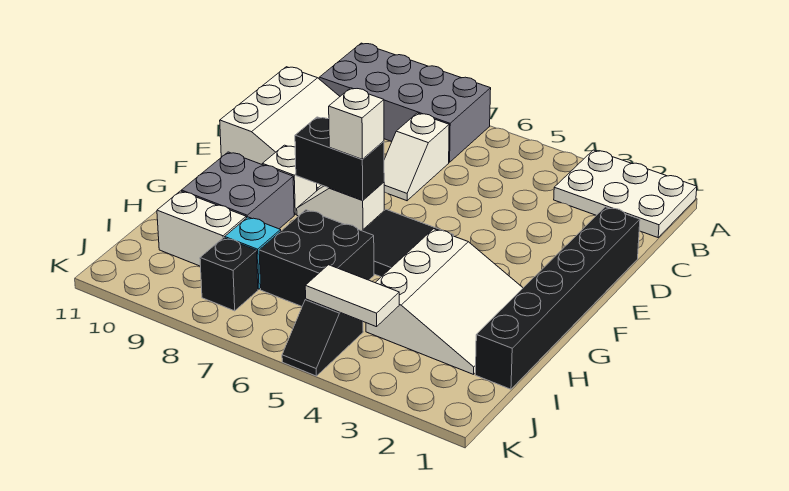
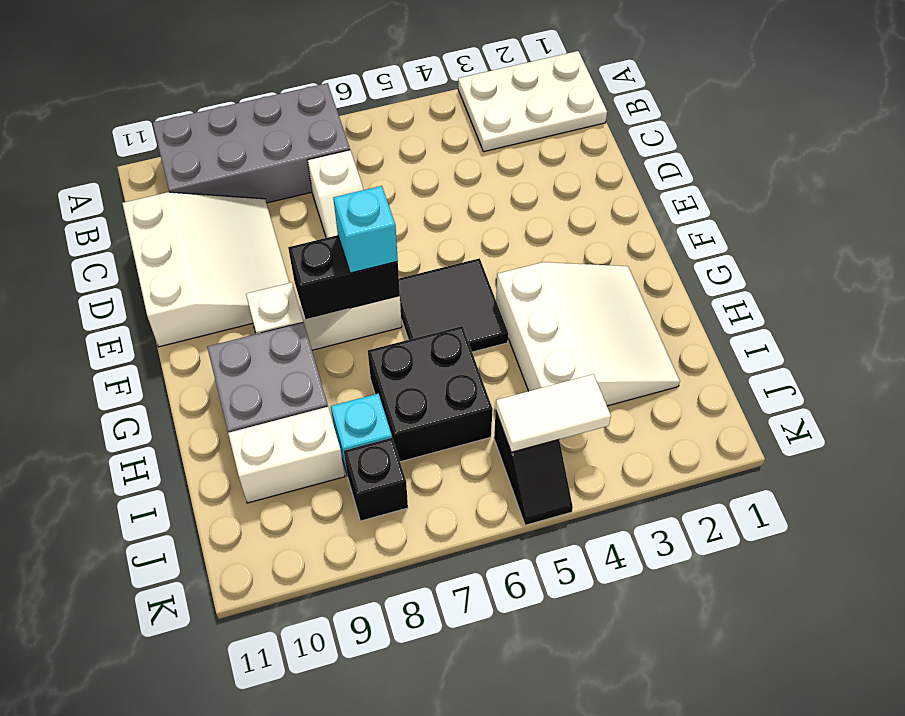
black 1x6 brick [475,207,640,389] -> none
white 1x1 brick [329,88,384,159] -> cyan 1x1 brick [333,186,398,273]

